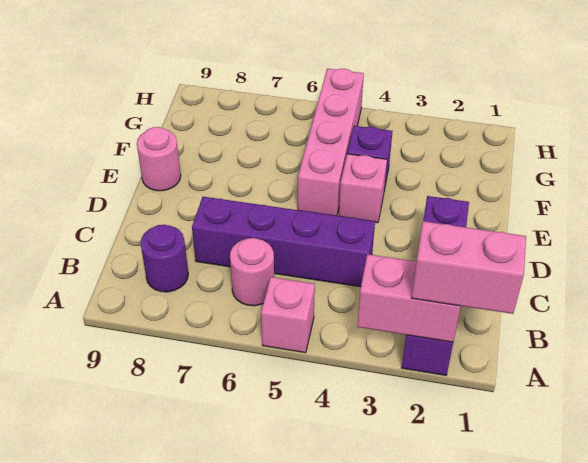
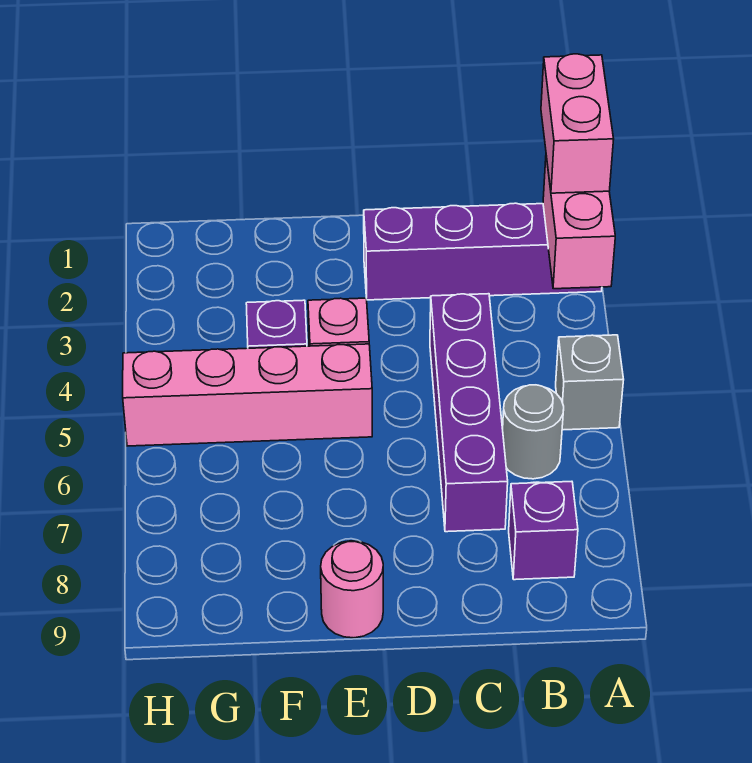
pink 1x1 brick [261,277,315,353] -> grey 1x1 brick [556,335,624,430]
pink 1x1 round brick [230,238,274,306] -> grey 1x1 round brick [503,385,564,479]
purple 1x1 round brick [141,225,188,292] -> purple 1x1 brick [509,481,578,580]

